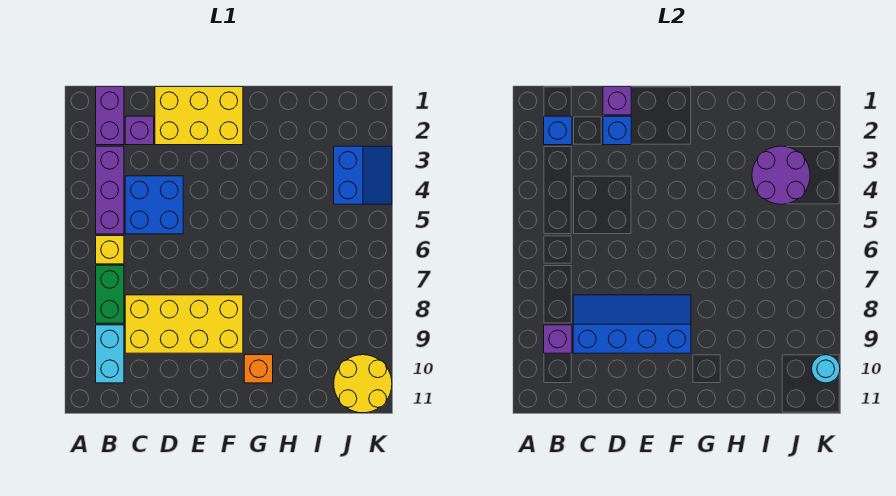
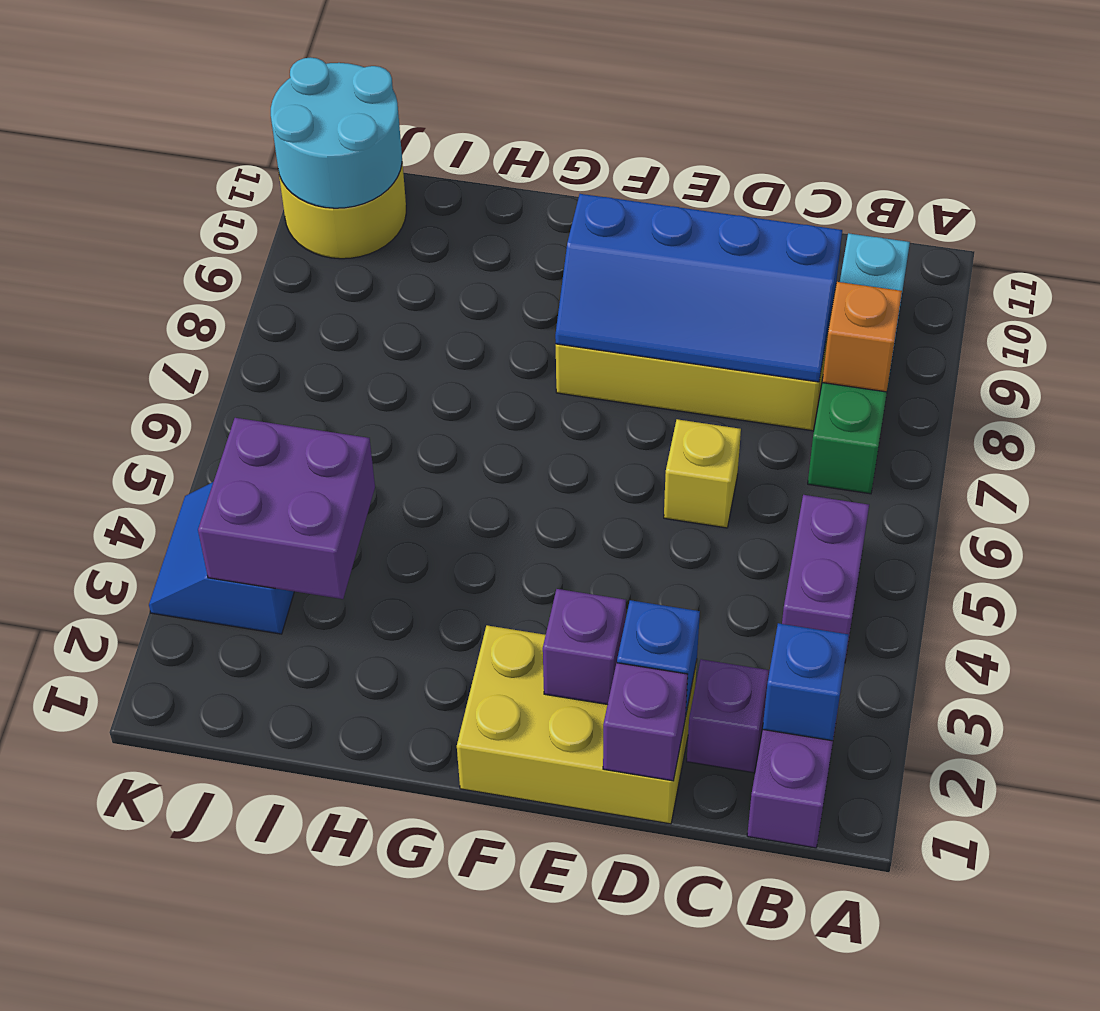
purple 1x3 brick [96,146,124,234] -> purple 1x2 brick [782,495,869,661]
yellow 1x1 brick [96,236,124,264] -> yellow 1x1 brick moved to [664,419,741,528]
purple 1x1 brick [544,325,572,353] -> purple 1x1 brick moved to [543,589,626,705]
blue 2x2 brick [125,176,183,234] -> none
orange 1x1 brick [244,355,273,383] -> orange 1x1 brick moved to [822,282,902,392]
purple 2x2 round brick [752,146,810,204] -> purple 2x2 brick [198,418,375,599]
cyan 1x1 round brick [812,355,840,383] -> cyan 2x2 round brick [271,57,402,208]

